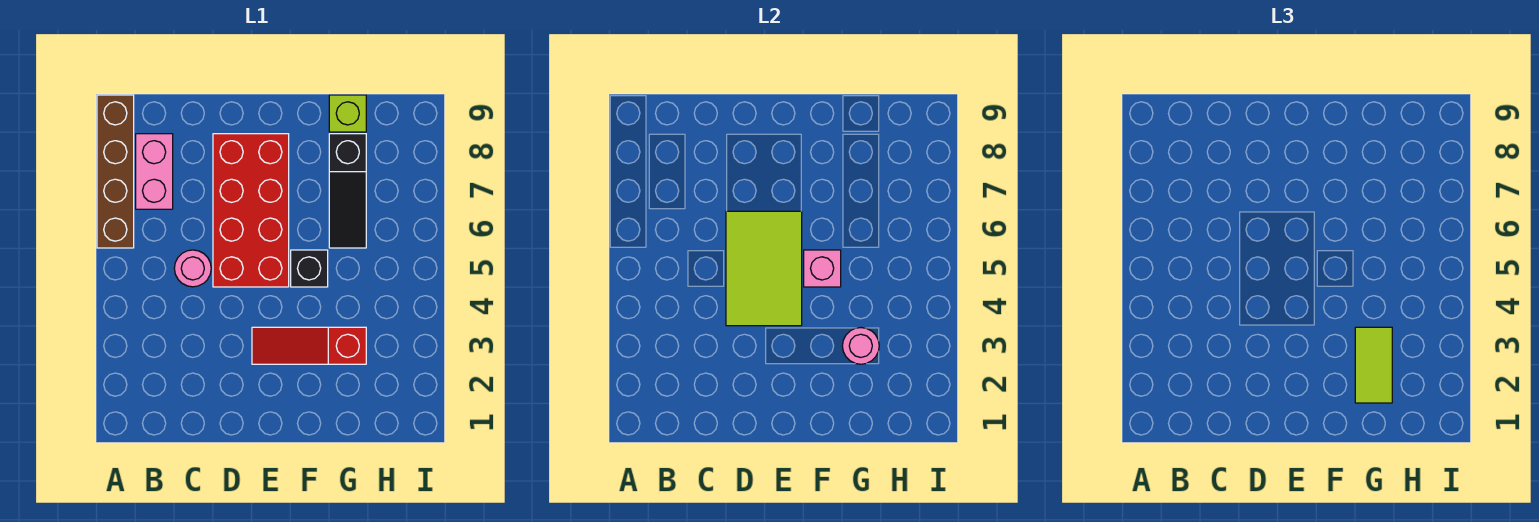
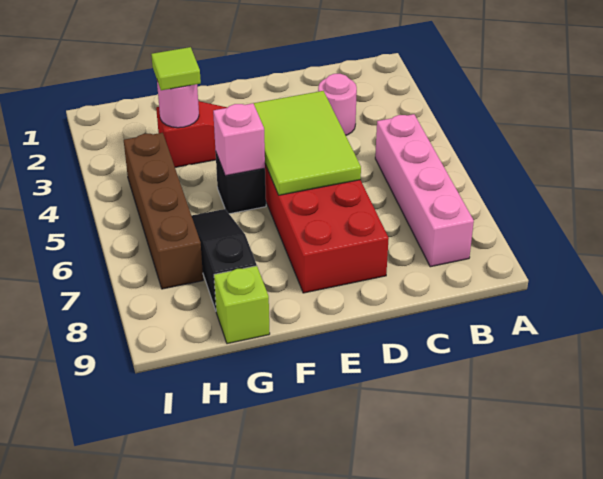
brown 1x4 brick [97,95,134,248] -> brown 1x4 brick moved to [124,133,203,289]
pink 1x2 brick [136,134,173,209] -> pink 1x4 brick [375,114,474,267]
pink 1x1 round brick [174,250,211,287] -> pink 1x1 round brick moved to [318,74,357,135]
lime 1x2 tile [1355,327,1392,403] -> lime 1x1 tile [151,47,201,90]

